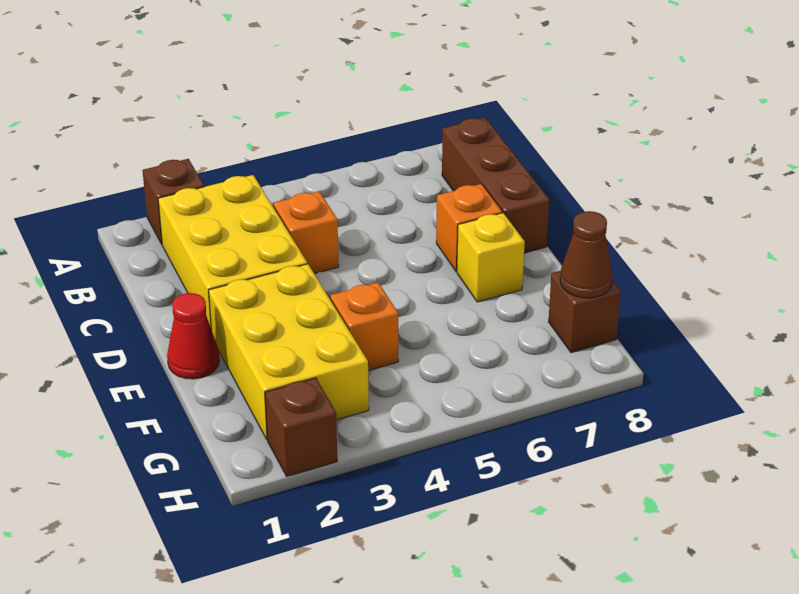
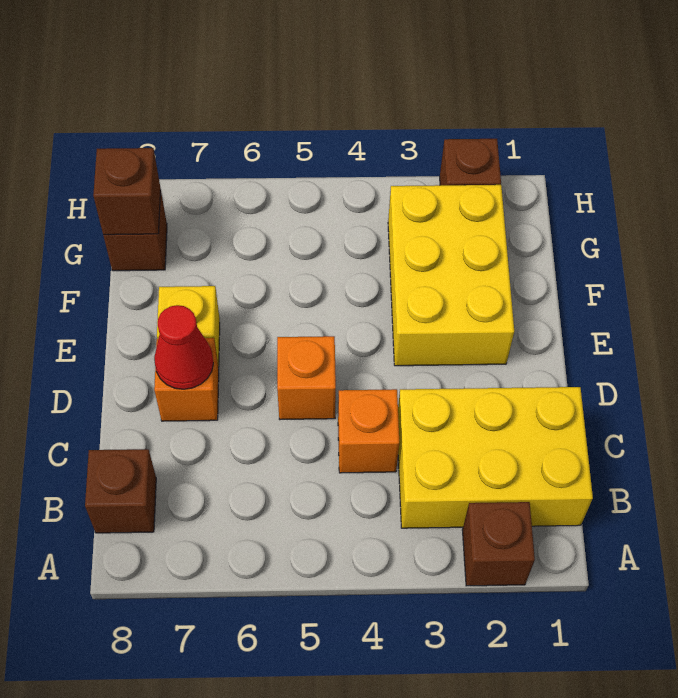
yellow 2x3 brick [158,175,307,330] -> yellow 2x3 brick turned to [398,387,593,528]
brown 1x3 brick [442,118,549,253] -> brown 1x1 brick [85,449,156,533]
red 1x1 cone [167,293,220,379] -> red 1x1 cone moved to [154,305,213,389]
orange 1x1 brick [330,282,398,371] -> orange 1x1 brick moved to [277,336,336,420]
brown 1x1 cone [560,211,612,298] -> brown 1x1 brick [93,148,161,235]

